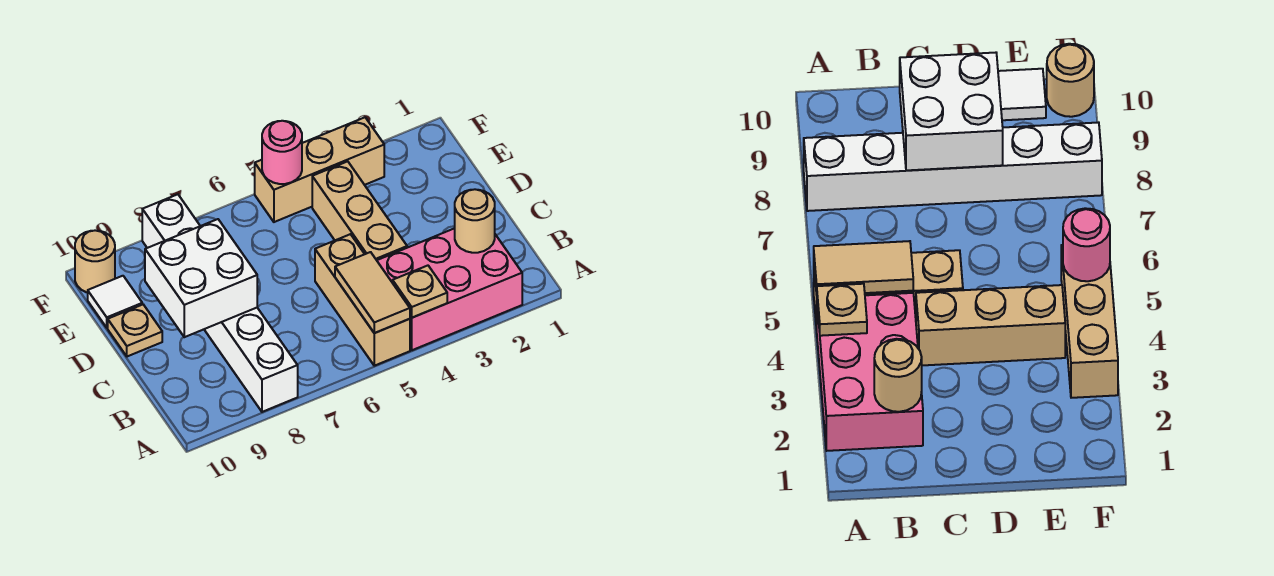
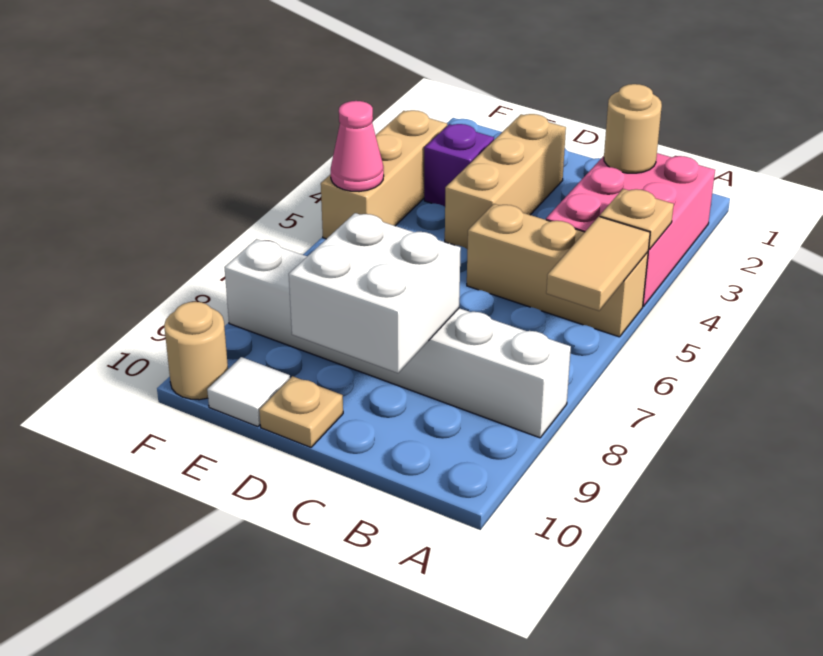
tan 1x2 tile [335,252,410,333] -> tan 1x2 tile turned to [546,217,650,311]
tan 1x3 brick [312,161,407,260] -> tan 1x3 brick turned to [445,114,566,249]
none -> purple 1x1 brick [424,124,494,207]
pink 1x1 round brick [262,121,302,184] -> pink 1x1 cone [331,101,384,192]

